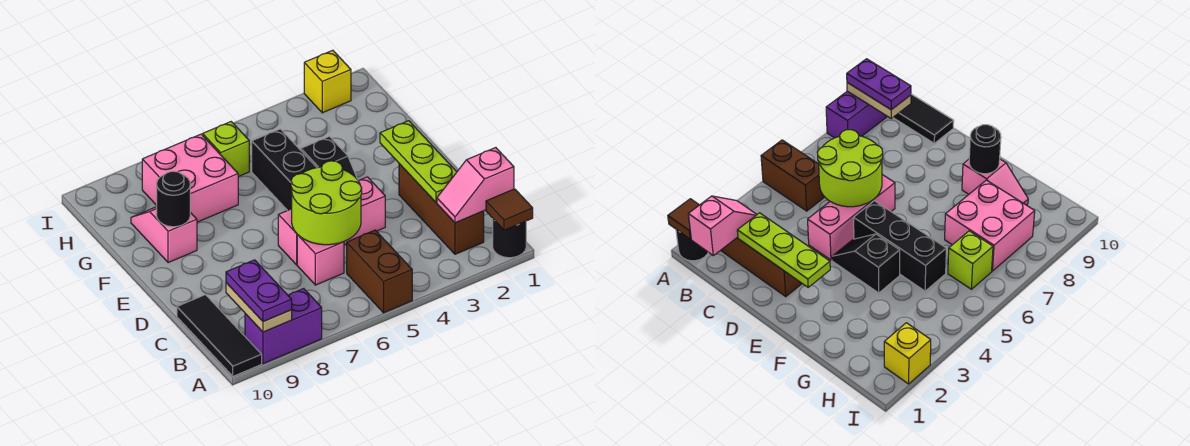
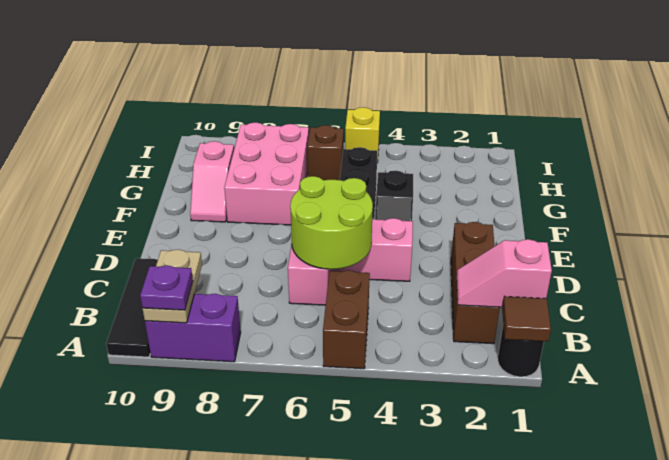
purple 1x2 plate [226,260,292,322] -> purple 1x1 plate [140,265,193,310]
lime 1x3 plate [380,121,457,202] -> none
pink 1x2 slope [131,207,197,263] -> pink 1x2 slope turned to [190,141,234,222]
black 1x1 round brick [157,171,190,227] -> none
pink 2x2 brick [142,134,238,222] -> pink 2x3 brick [224,123,309,225]
lime 1x1 brick [203,122,249,177] -> brown 1x1 brick [307,125,344,180]
yellow 1x1 brick [304,50,351,113] -> yellow 1x1 brick moved to [345,107,380,163]

